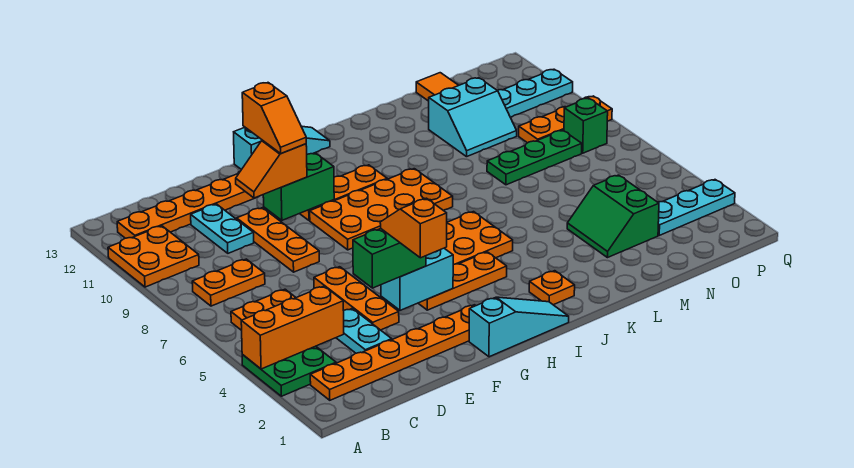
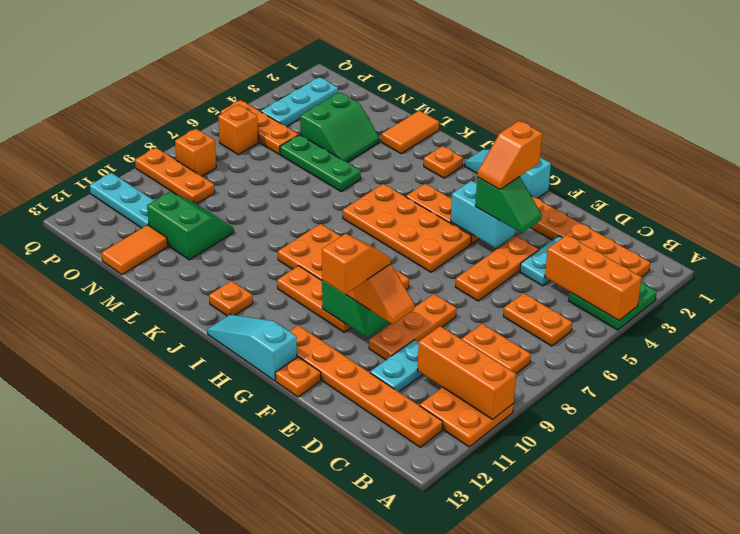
none -> orange 1x3 brick [417,326,516,419]
green 1x2 brick [353,229,426,288] -> green 1x2 slope [475,177,542,233]
none -> orange 1x1 plate [275,357,321,397]
none -> orange 1x1 plate [209,281,253,316]
none -> orange 1x2 tile [381,111,439,154]
green 1x3 plate [487,130,582,185] -> green 1x3 plate moved to [280,135,361,191]
cyan 2x2 slope [429,78,517,157] -> green 2x2 slope [147,192,234,260]
cyan 1x3 plate [658,180,735,235] -> cyan 1x3 plate turned to [261,77,338,127]
none -> orange 1x3 plate [221,100,299,154]
none -> orange 1x1 brick [218,105,258,155]
green 1x1 brick [564,98,608,153] -> orange 1x1 brick [175,129,216,176]

